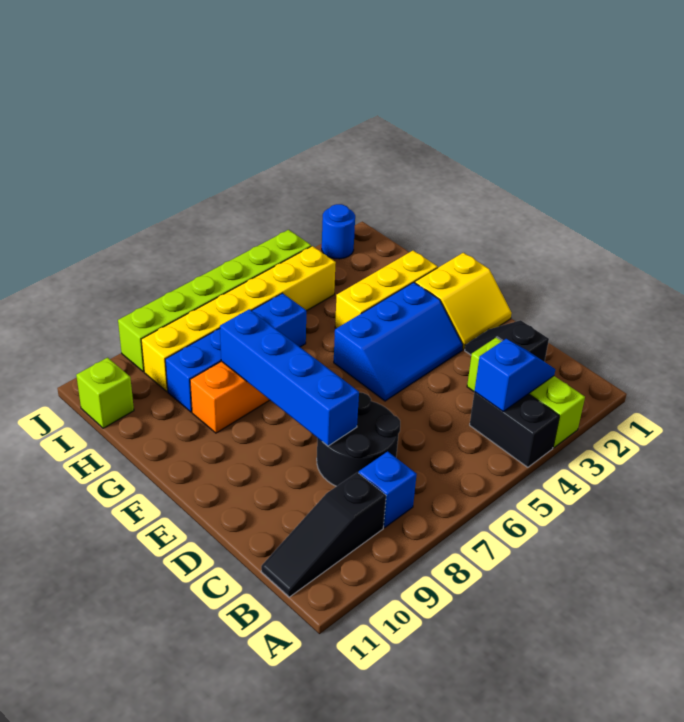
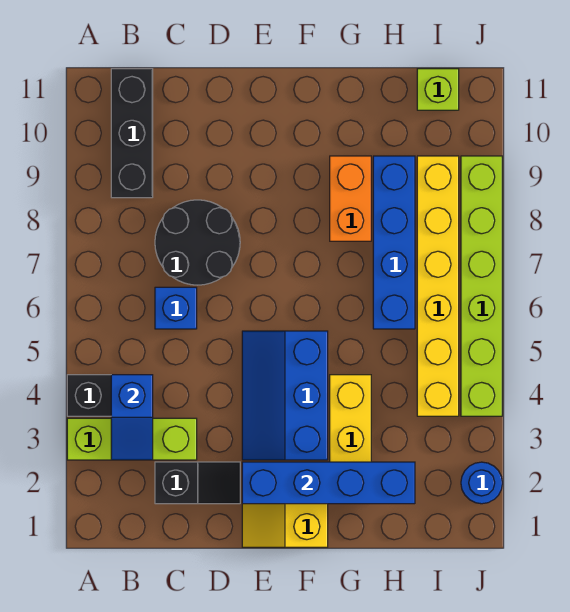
blue 1x1 brick [359,451,417,527] -> blue 1x1 brick moved to [155,287,197,329]
black 1x3 slope [261,472,386,597] -> black 1x3 brick [111,69,153,198]
blue 1x4 brick [220,309,359,446] -> blue 1x4 brick moved to [242,462,415,504]

